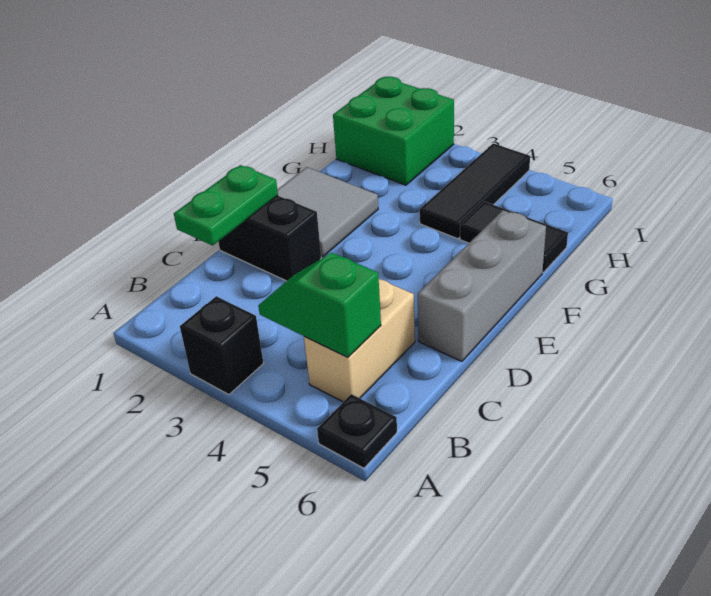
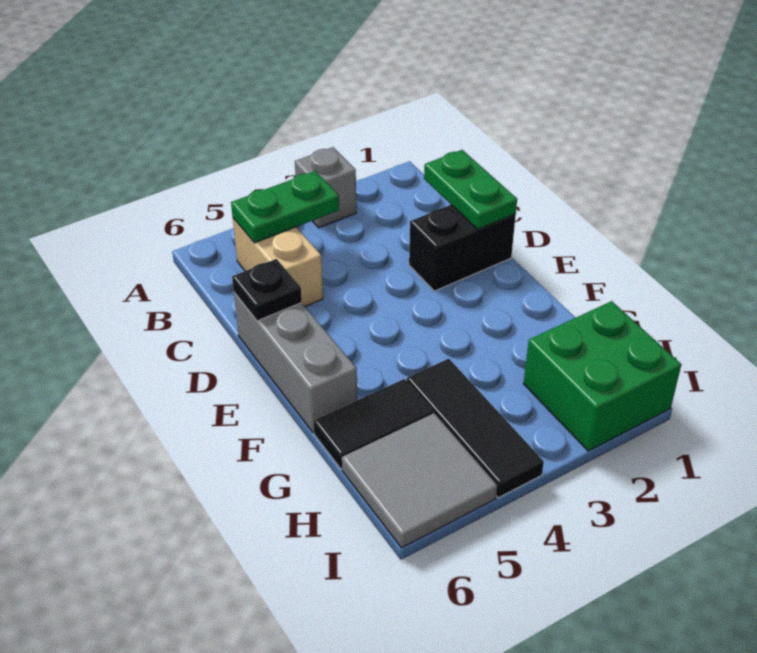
black 1x1 brick [180,296,263,395] -> grey 1x1 brick [295,147,356,228]
black 1x1 plate [317,394,397,468] -> black 1x1 plate moved to [232,259,302,321]
green 1x2 slope [258,253,381,357] -> green 1x2 plate [231,171,339,243]
grey 2x2 tile [277,167,378,257] -> grey 2x2 tile moved to [342,413,497,548]

